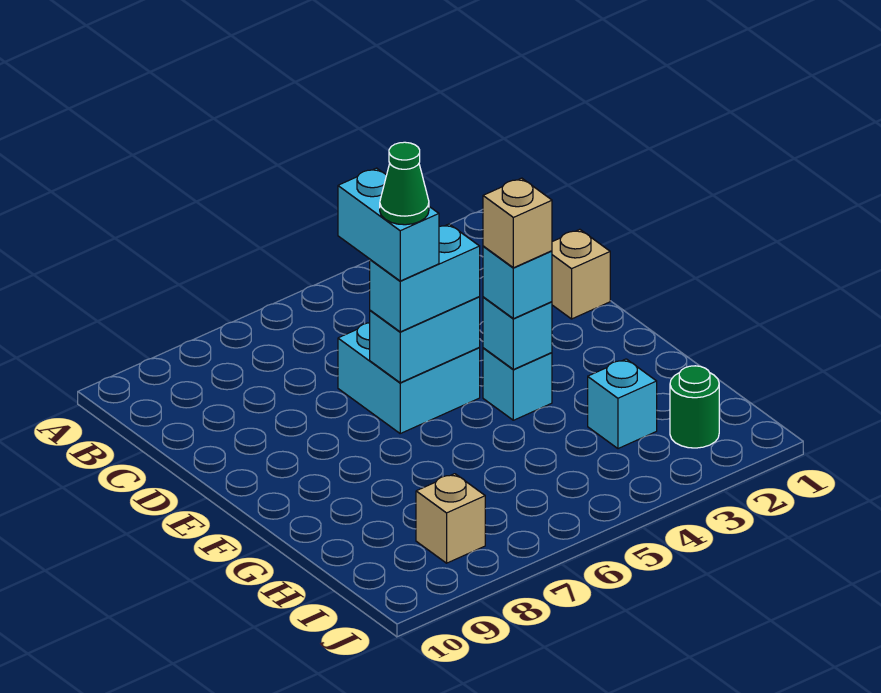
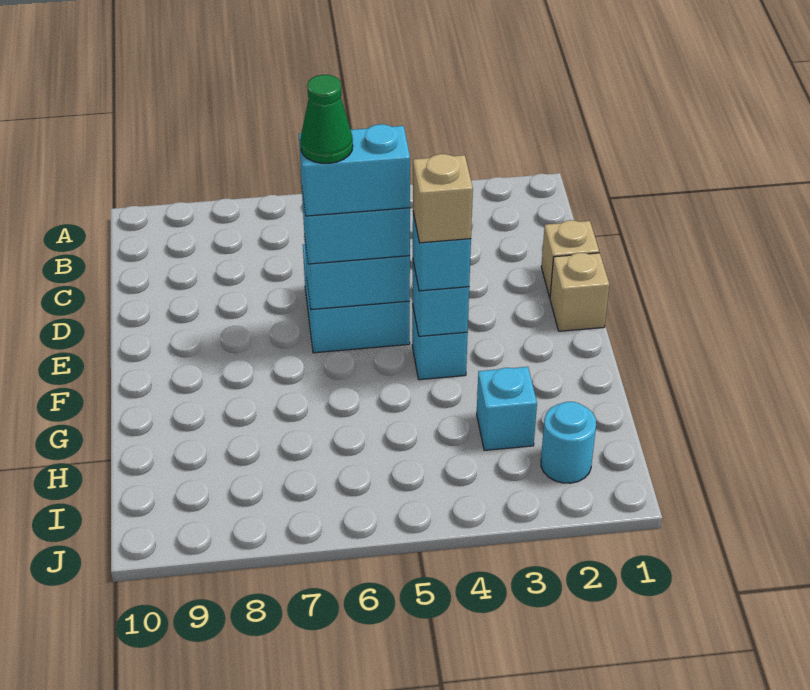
cyan 1x2 brick [338,168,439,281] -> cyan 1x2 brick turned to [299,124,410,216]
green 1x1 round brick [670,366,719,448] -> cyan 1x1 round brick [541,402,596,483]
tan 1x1 brick [416,474,485,563] -> tan 1x1 brick moved to [550,253,610,331]

